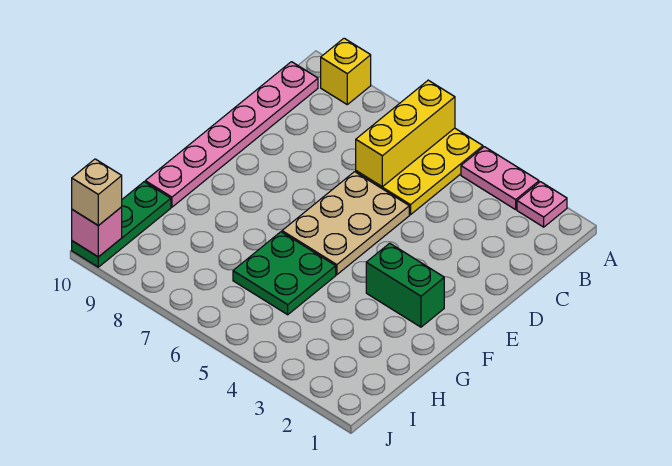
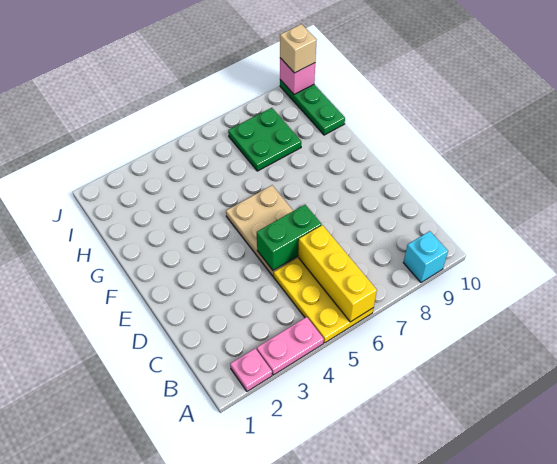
yellow 1x1 brick [321,38,371,104] -> cyan 1x1 brick [403,231,448,283]
pink 1x6 plate [145,62,318,207] -> none
green 1x2 brick [366,243,444,327] -> green 1x2 brick moved to [257,205,322,270]
green 2x2 plate [233,232,336,315] -> green 2x2 plate moved to [228,108,301,171]

